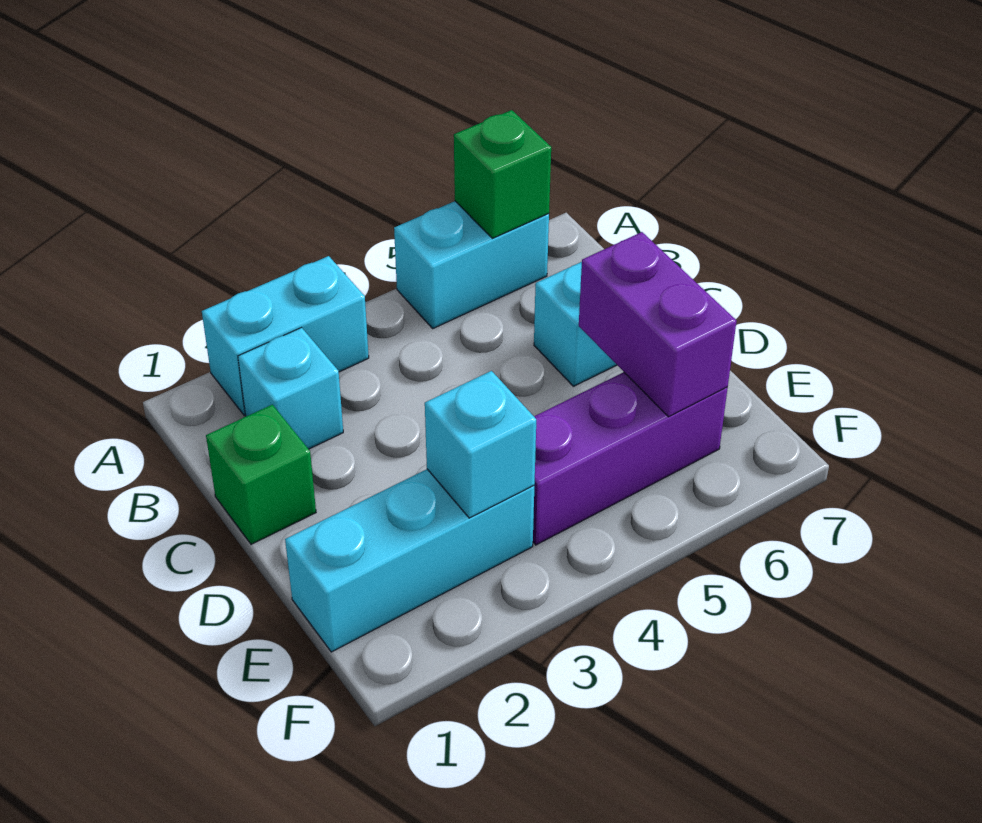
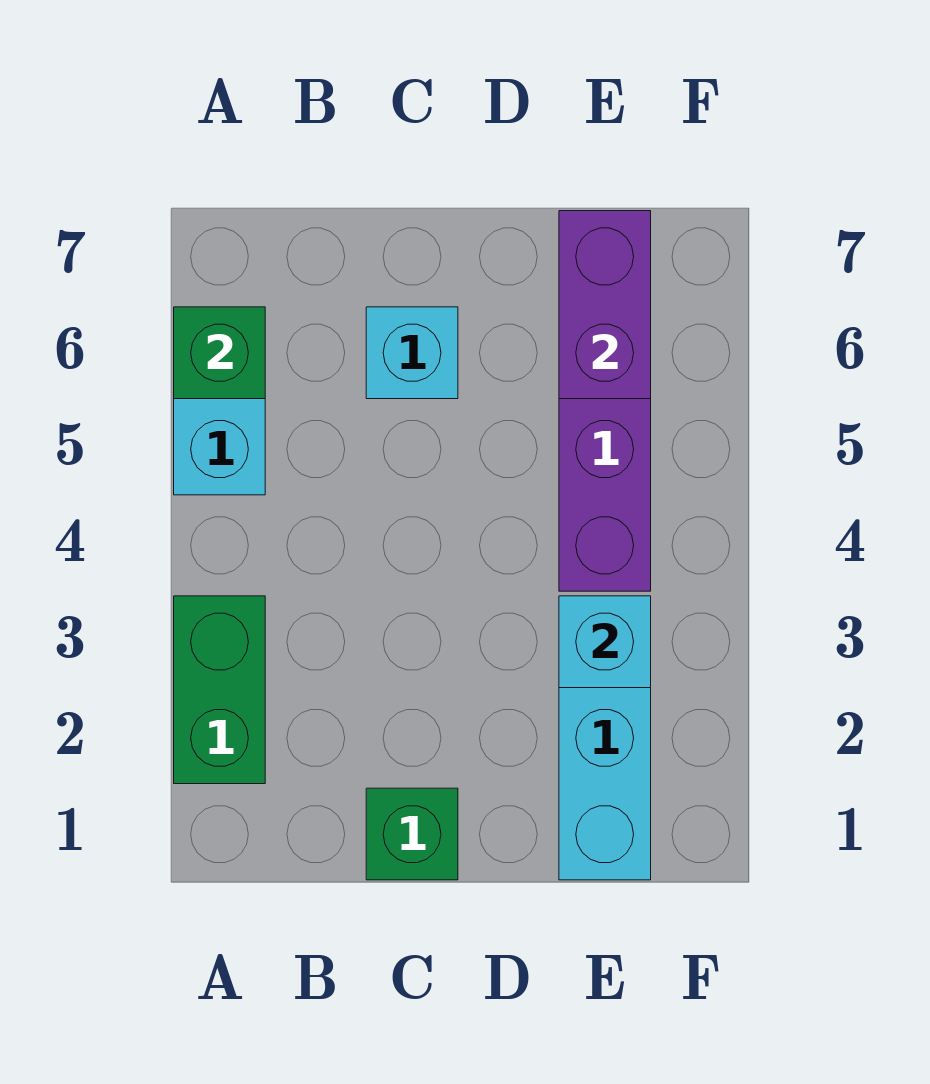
cyan 1x2 brick [202,256,369,415] -> green 1x2 brick [174,596,265,784]
cyan 1x1 brick [238,328,343,449] -> none
purple 1x2 brick [579,232,736,417] -> purple 1x2 brick turned to [559,211,651,399]

